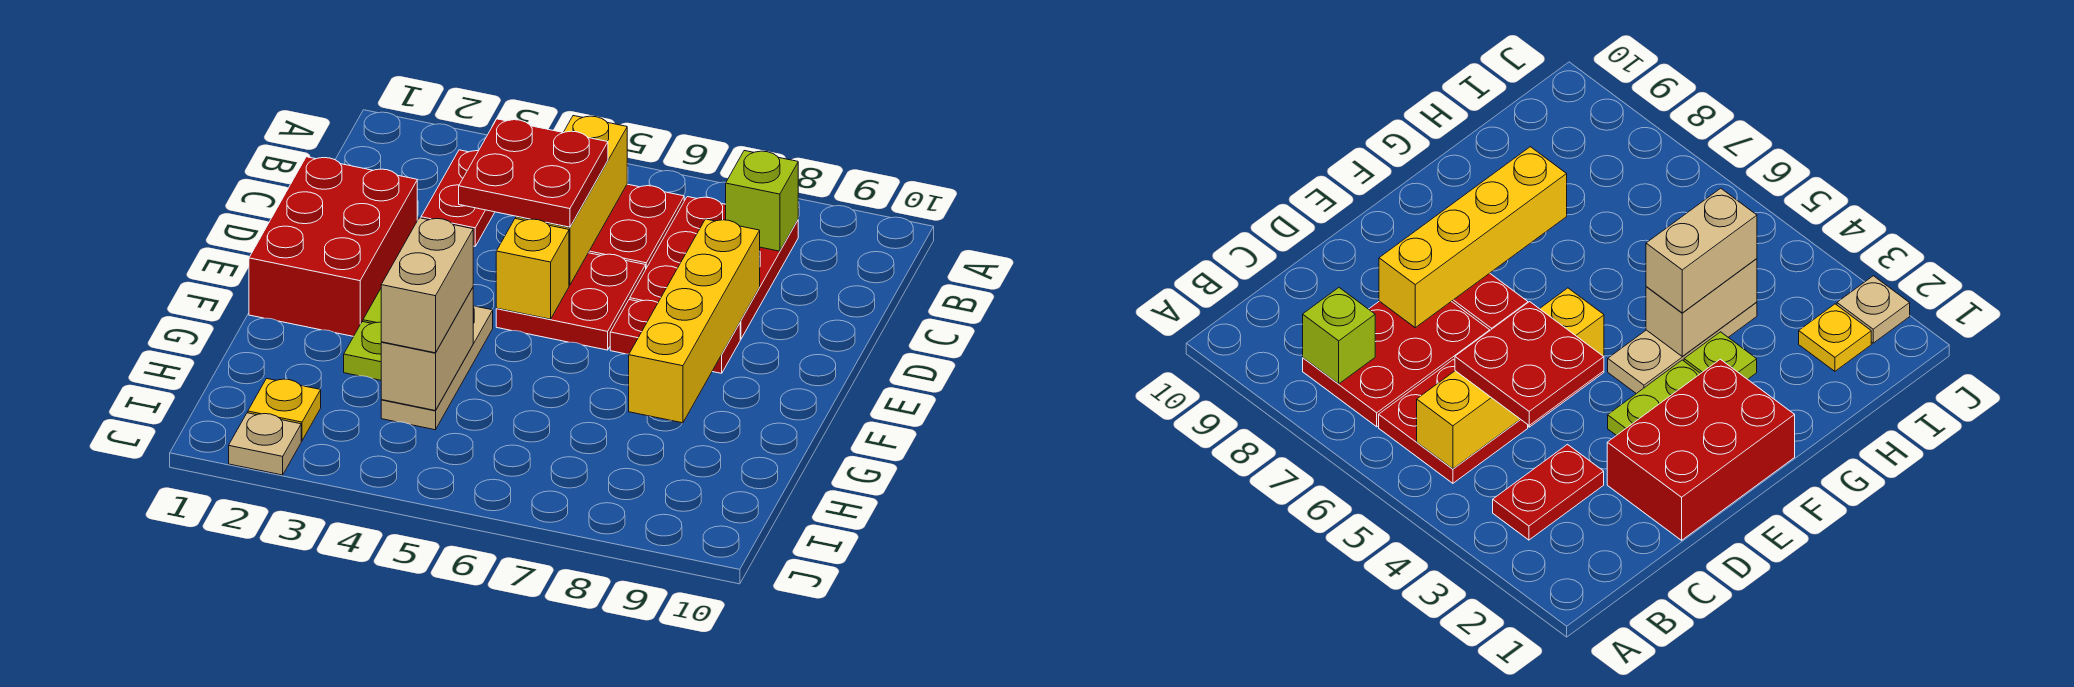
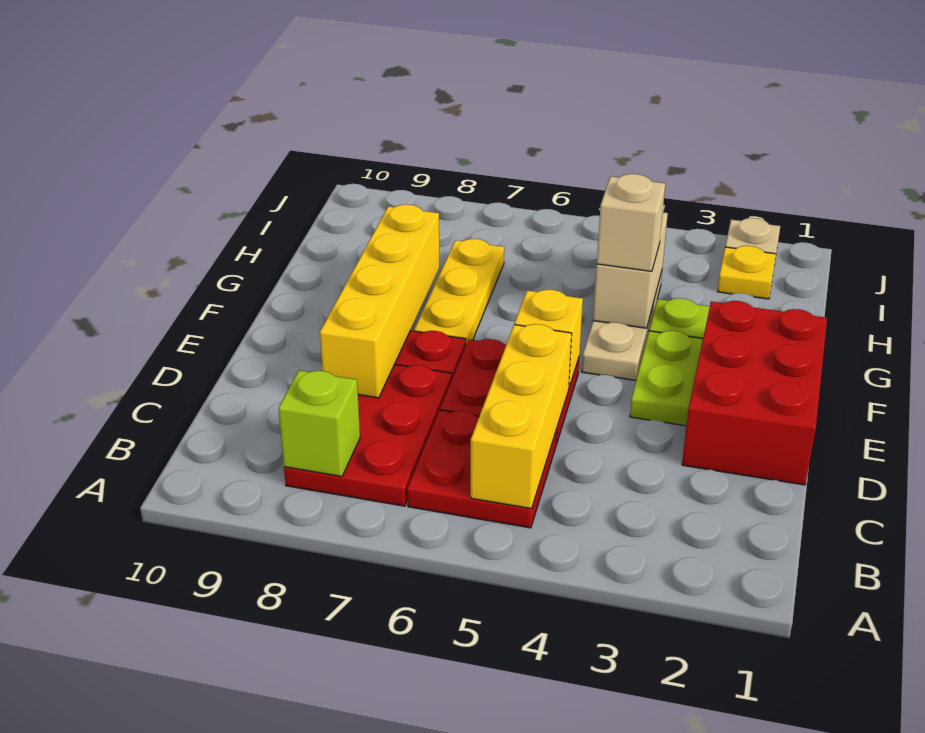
red 1x2 plate [421,150,495,246] -> none
red 2x2 plate [459,119,608,227] -> none
none -> yellow 1x3 plate [414,239,504,345]
tan 1x2 brick [381,218,473,353] -> tan 1x1 brick [597,174,665,271]

